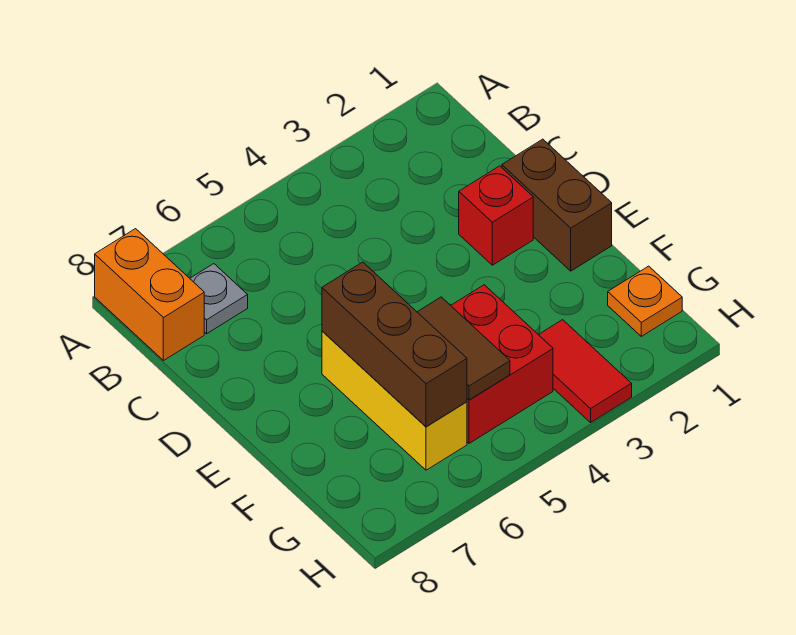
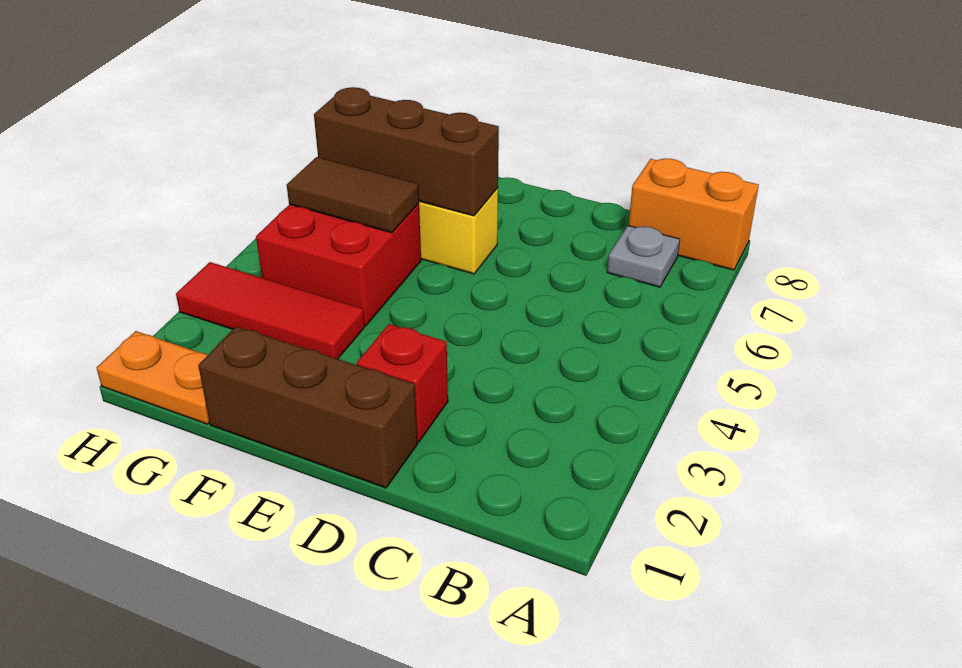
brown 1x2 brick [502,139,612,271] -> brown 1x3 brick [198,326,417,488]
orange 1x1 plate [608,266,682,336] -> orange 1x2 plate [97,331,210,424]
red 1x2 tile [539,320,632,423] -> red 1x3 tile [176,262,365,359]

